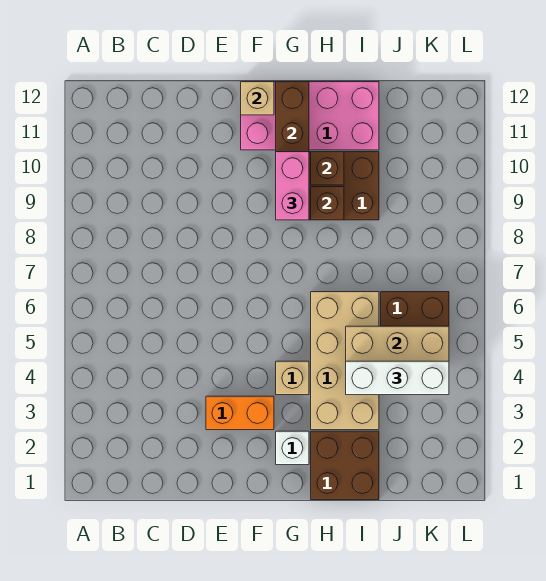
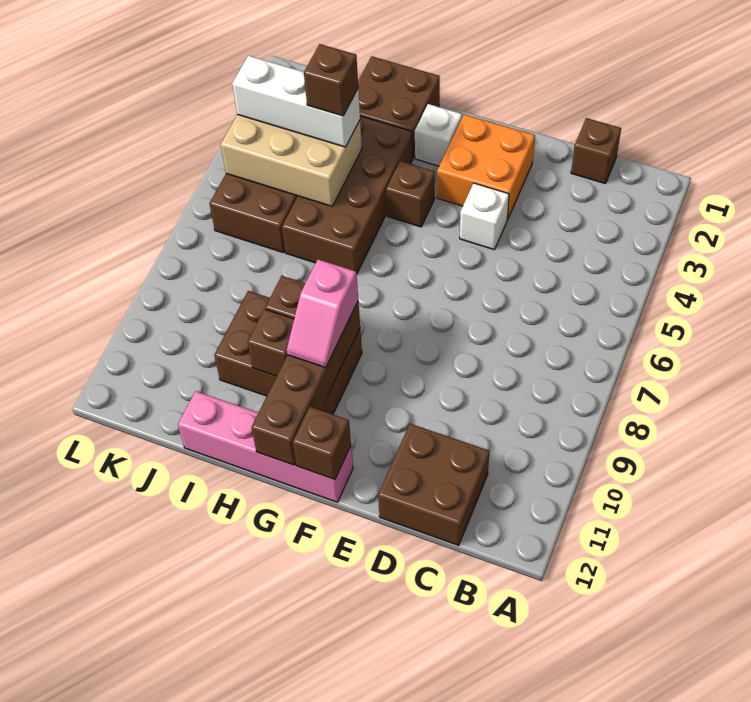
none -> brown 1x1 brick [571,118,621,184]
none -> brown 2x2 brick [378,424,490,545]
orange 1x2 brick [206,396,274,430] -> orange 2x2 brick [437,114,535,220]
none -> white 1x1 brick [460,183,509,250]
pink 2x4 brick [241,82,379,150] -> pink 1x4 brick [178,391,353,502]
tan 1x1 brick [241,82,274,115] -> brown 1x1 brick [293,407,351,479]
tan 1x1 brick [276,361,309,395] -> brown 1x1 brick [386,161,435,227]
pink 1x2 brick [276,152,309,220] -> pink 1x2 slope [287,259,358,368]
tan 2x4 brick [311,292,379,430] -> brown 2x4 brick [282,116,413,273]
none -> brown 1x1 brick [304,44,358,116]

